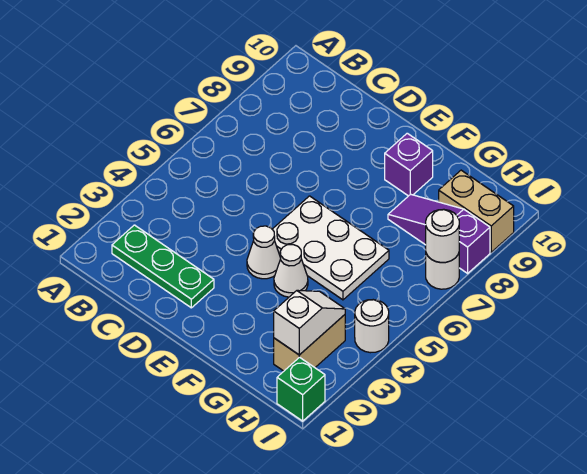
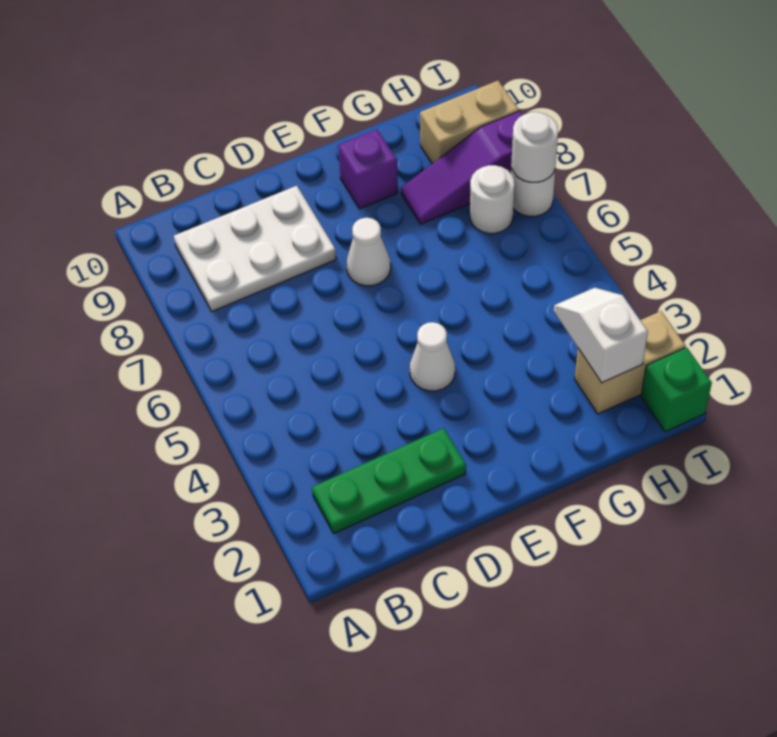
white 2x3 plate [272,196,389,300] -> white 2x3 plate moved to [174,186,336,311]
white 1x1 cone [274,245,308,297] -> white 1x1 cone moved to [347,218,391,286]
tan 1x2 brick [274,315,345,371] -> tan 1x2 brick turned to [575,311,685,414]
white 1x1 round brick [355,300,389,353] -> white 1x1 round brick moved to [470,165,515,234]

